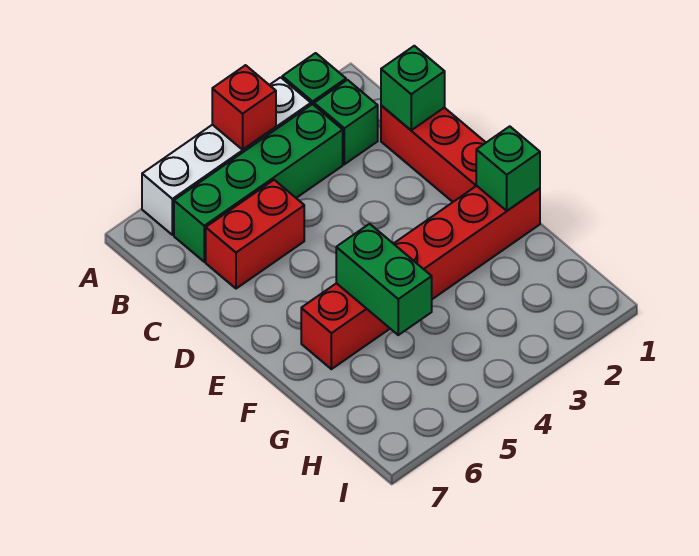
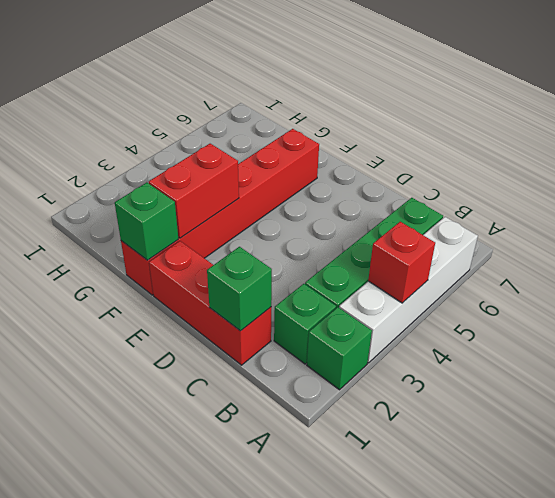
red 1x2 brick [206,180,304,289] -> red 1x2 brick moved to [149,144,239,238]
green 1x2 brick [336,224,432,335] -> none

